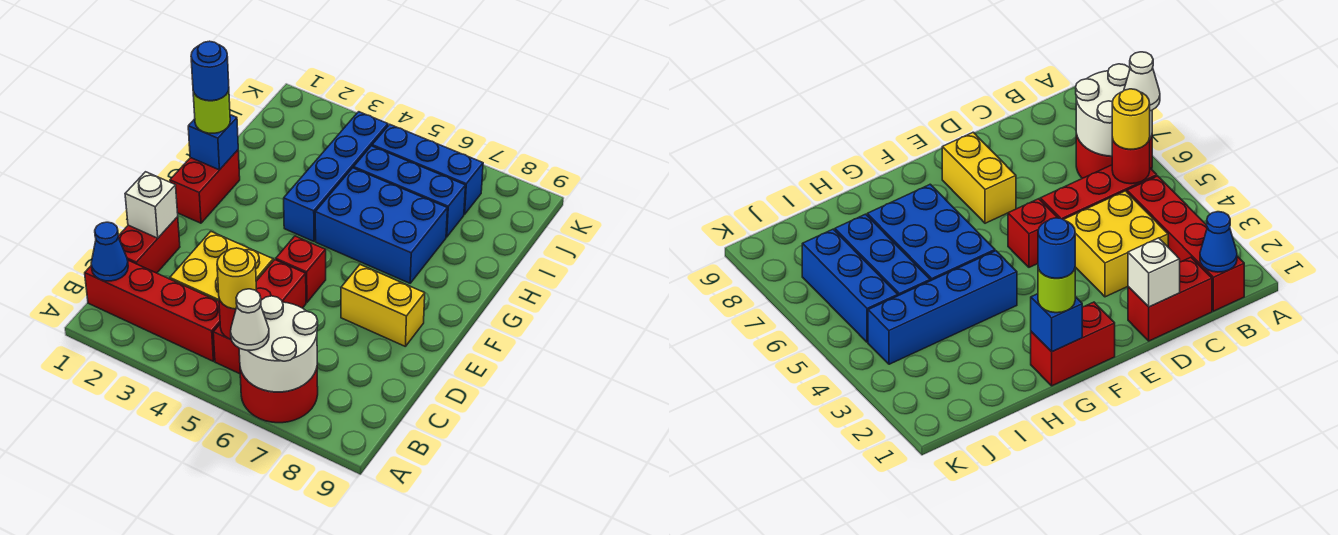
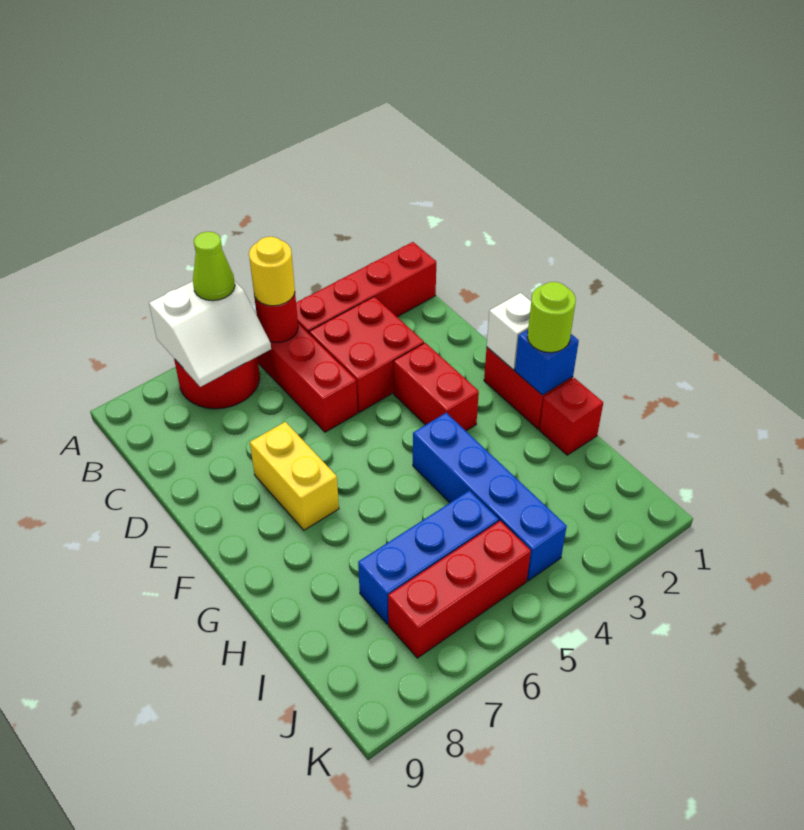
white 2x2 round brick [239,296,318,392] -> white 2x2 slope [149,281,271,387]
white 1x1 cone [231,289,269,350] -> lime 1x1 cone [193,232,235,301]
blue 1x1 cone [91,222,128,281] -> none
red 1x2 brick [118,217,180,273] -> red 1x2 brick moved to [393,343,479,431]
yellow 2x2 brick [170,232,273,301] -> red 2x2 brick [309,297,424,412]
white 1x1 brick [125,172,178,238] -> white 1x1 brick moved to [487,293,531,370]
red 1x1 brick [276,236,326,302] -> red 1x1 brick moved to [539,378,603,455]
yellow 1x2 brick [341,265,425,346] -> yellow 1x2 brick turned to [250,422,339,530]
blue 1x1 round brick [191,41,229,101] -> none
blue 2x3 brick [315,168,447,283] -> none
blue 1x3 brick [372,124,483,214] -> red 1x3 brick [388,521,531,658]

